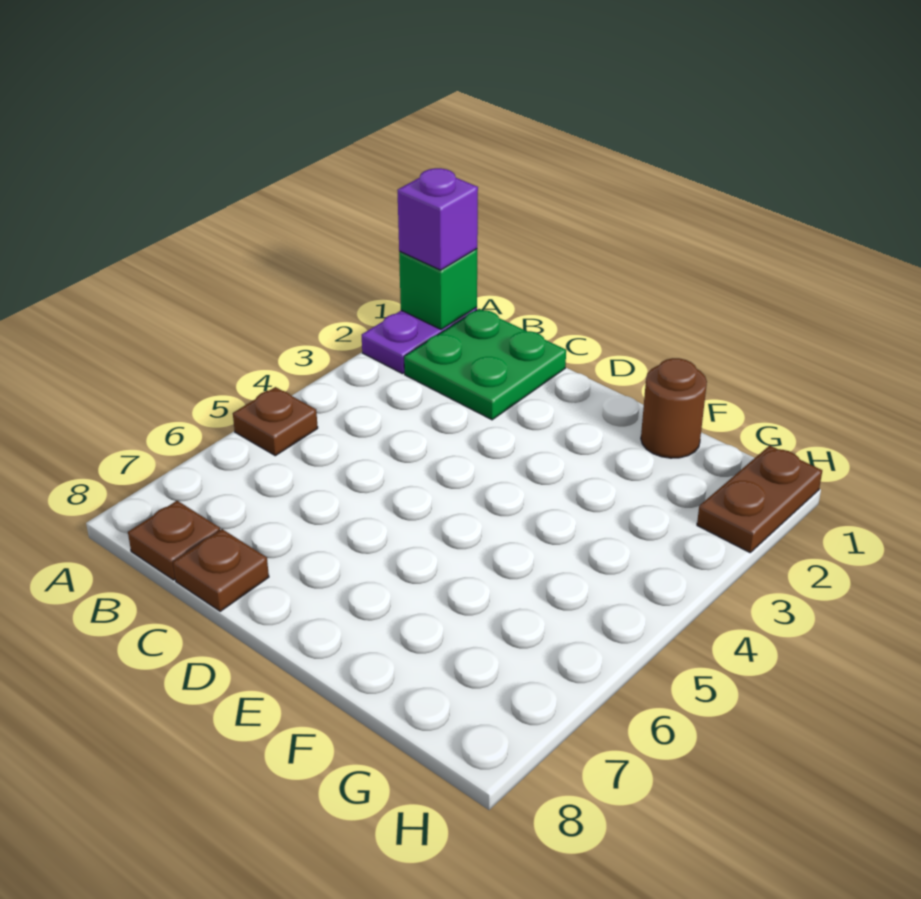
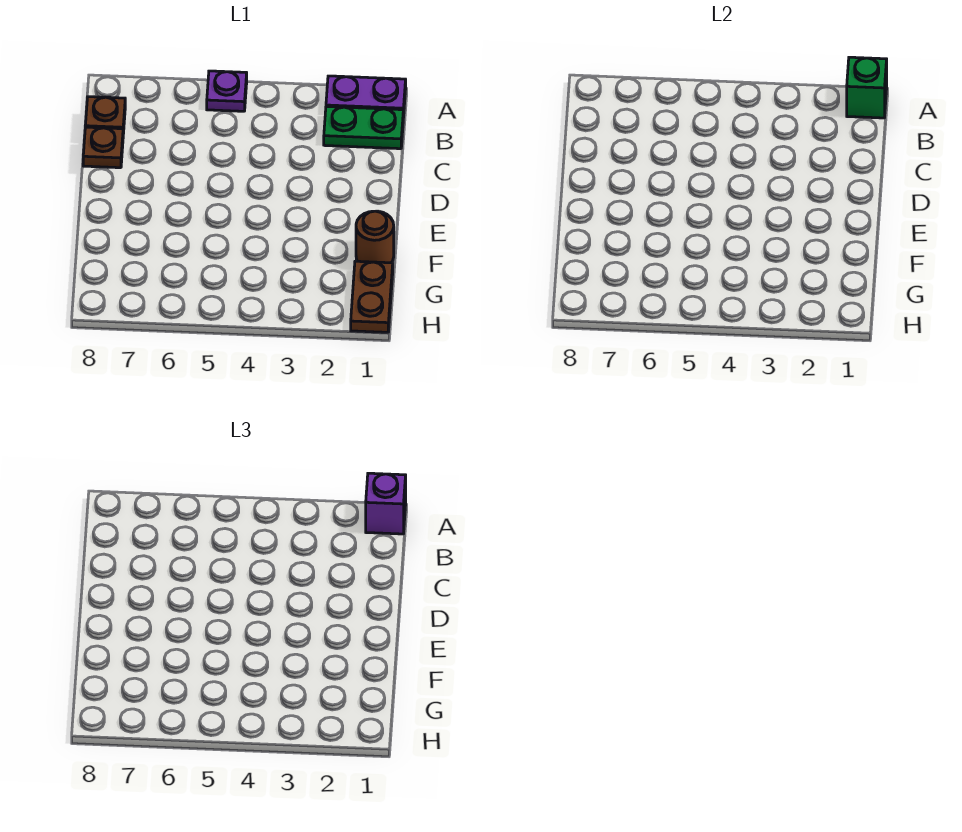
brown 1x1 plate [233,387,318,456] -> purple 1x1 plate [207,71,247,111]
green 2x2 plate [404,309,566,420] -> green 1x2 plate [324,107,403,149]
brown 1x2 plate [697,446,822,552] -> brown 1x2 plate turned to [351,261,393,332]

